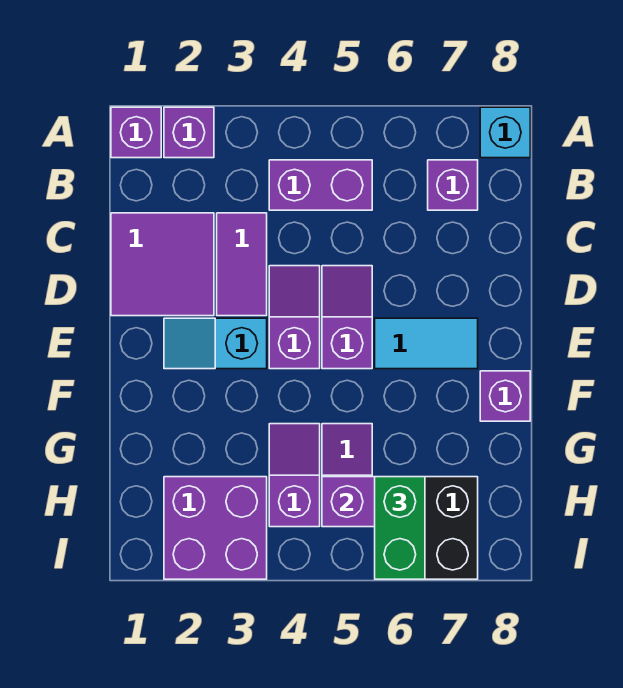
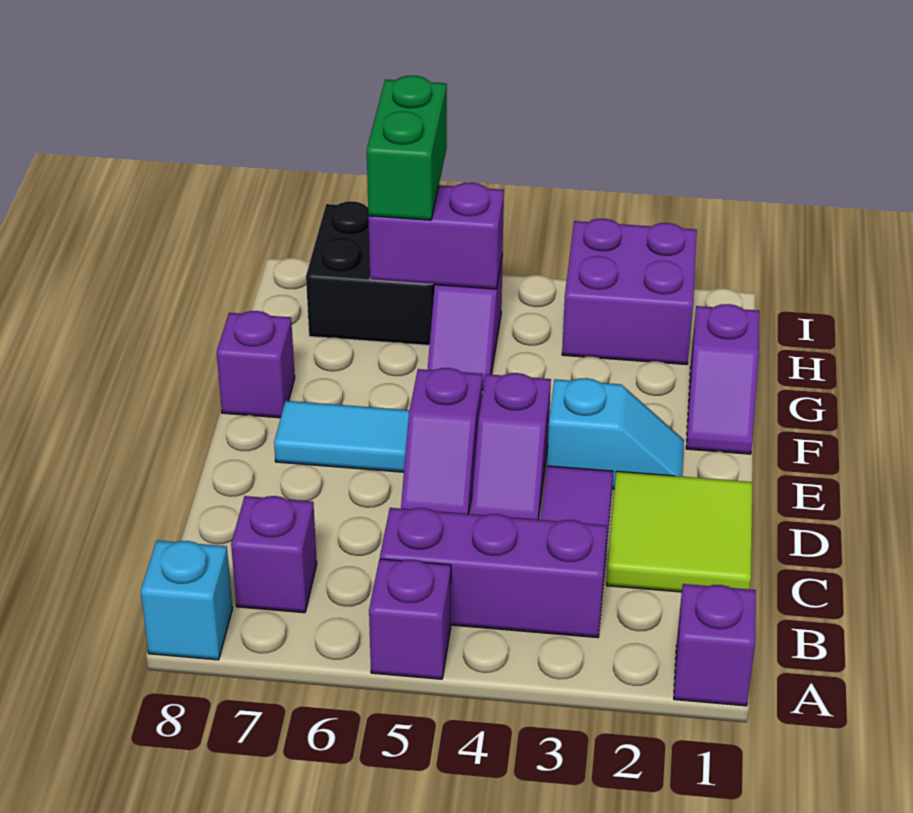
purple 1x1 brick [164,107,214,158] -> purple 1x1 brick moved to [369,559,451,679]
purple 1x2 brick [269,160,372,210] -> purple 1x3 brick [380,508,607,638]
purple 2x2 tile [111,213,214,316] -> lime 2x2 tile [607,471,752,592]
purple 1x2 slope [269,424,320,527] -> purple 1x2 slope moved to [686,304,759,454]

